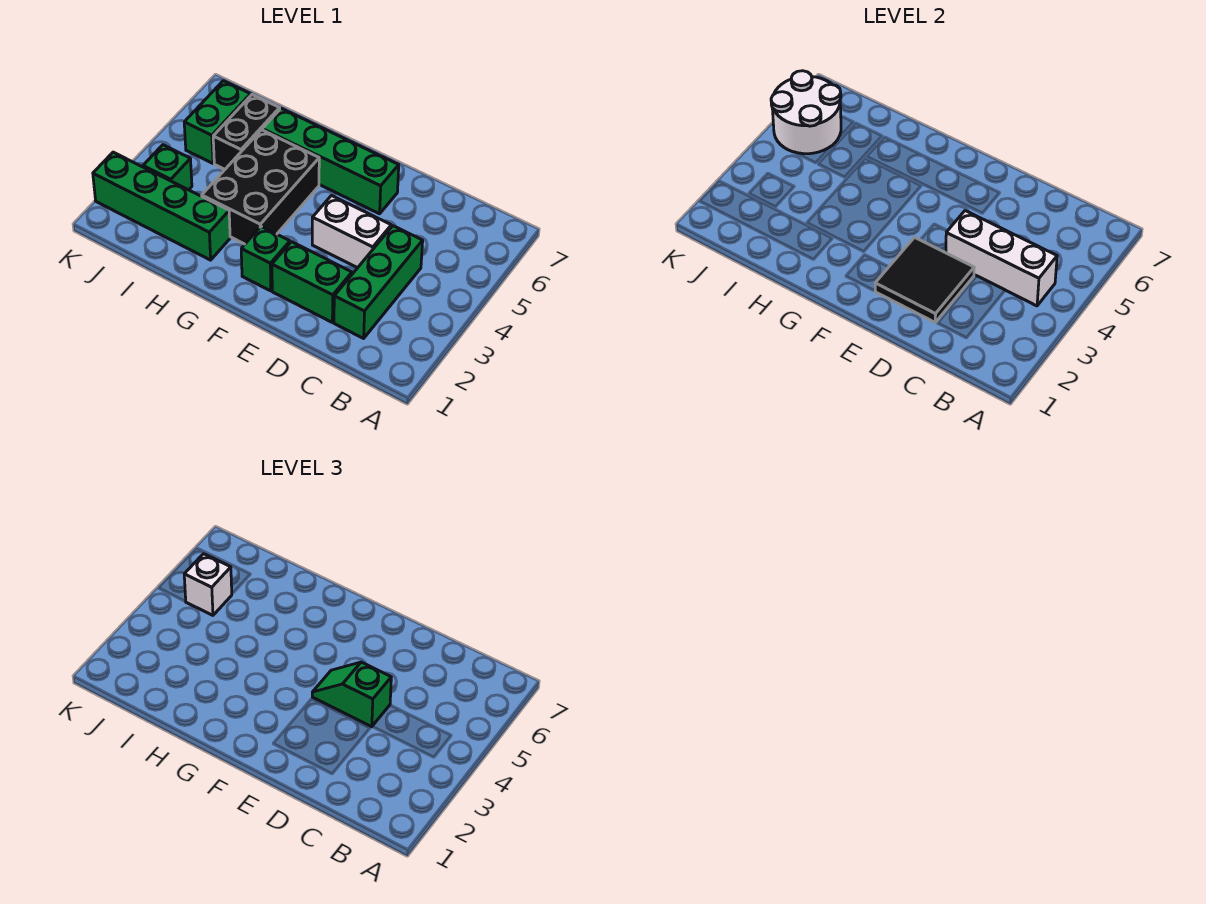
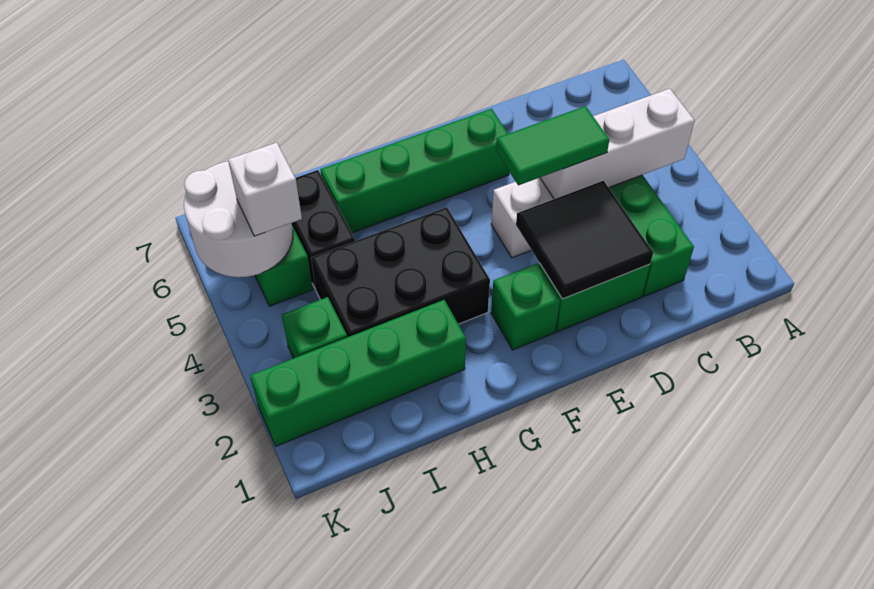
green 1x2 slope [312,662,391,727] -> green 1x2 tile [496,106,609,185]
black 2x3 brick [202,130,319,244] -> black 2x3 brick turned to [311,207,490,337]

